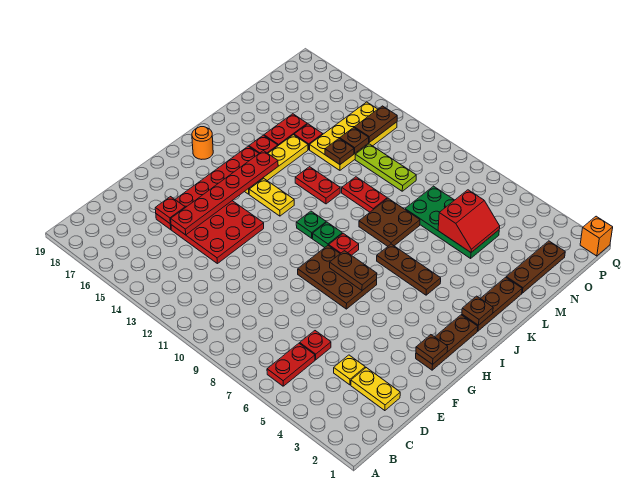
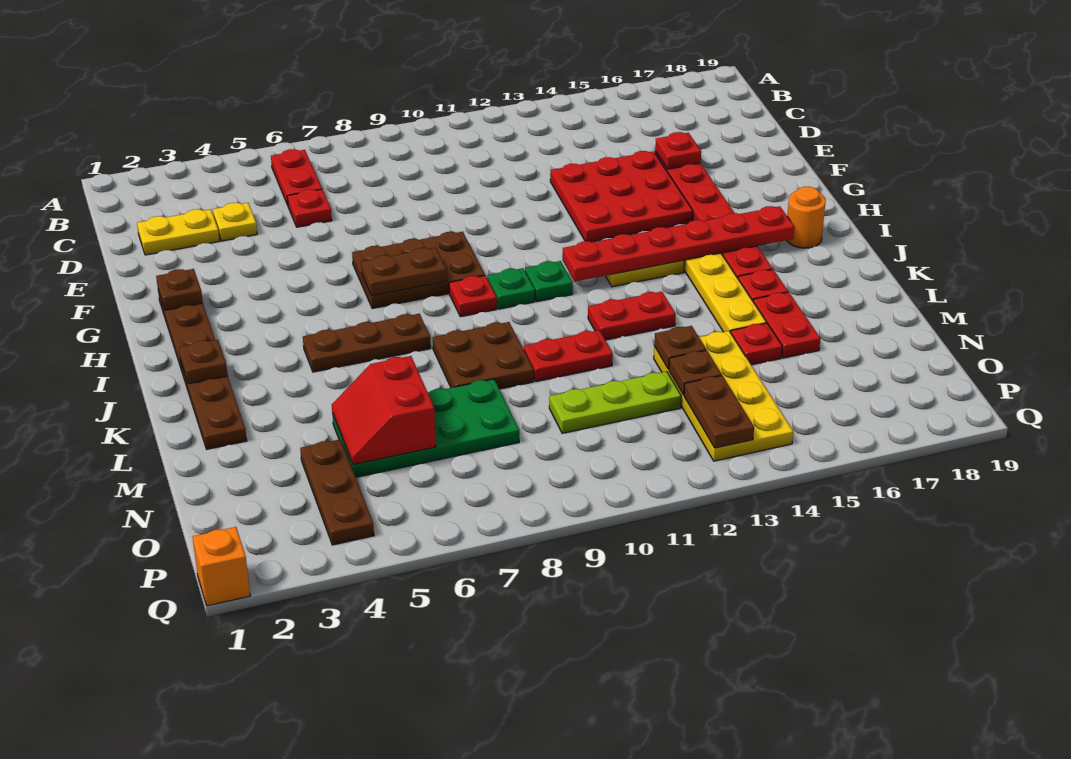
red 1x6 plate [171,151,278,235] -> red 1x6 plate turned to [563,206,794,281]
brown 1x3 plate [506,241,565,293] -> brown 1x3 plate moved to [300,439,374,545]

